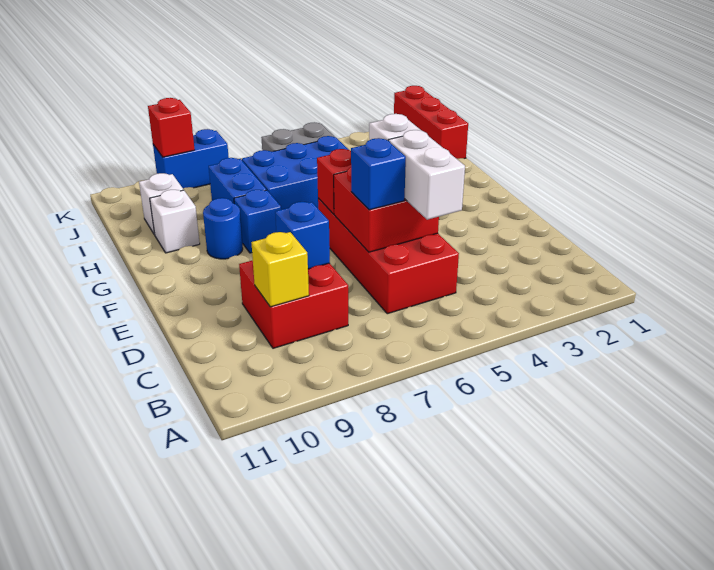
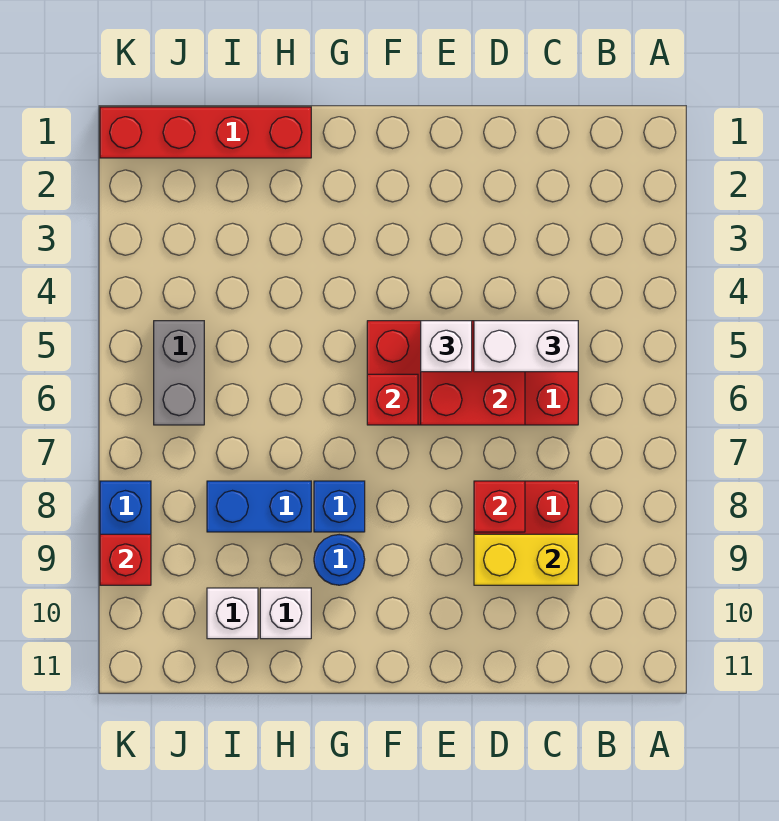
yellow 1x1 brick [251,232,309,307] -> yellow 1x2 brick [474,534,578,585]
blue 1x1 brick [351,138,406,210] -> none
blue 1x1 brick [275,202,330,269] -> red 1x1 brick [474,481,525,532]
blue 2x3 brick [242,136,349,210] -> none
red 1x3 brick [394,86,468,159] -> red 1x4 brick [100,107,311,158]

